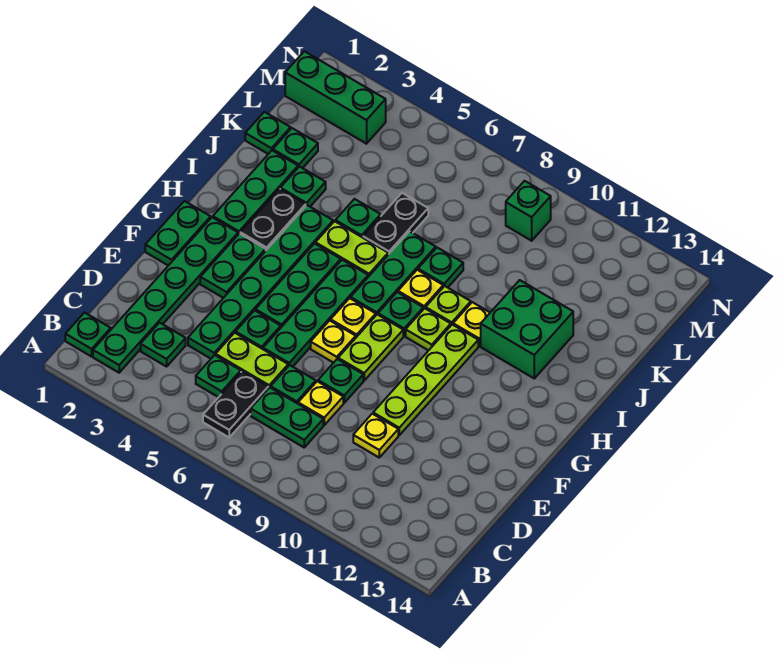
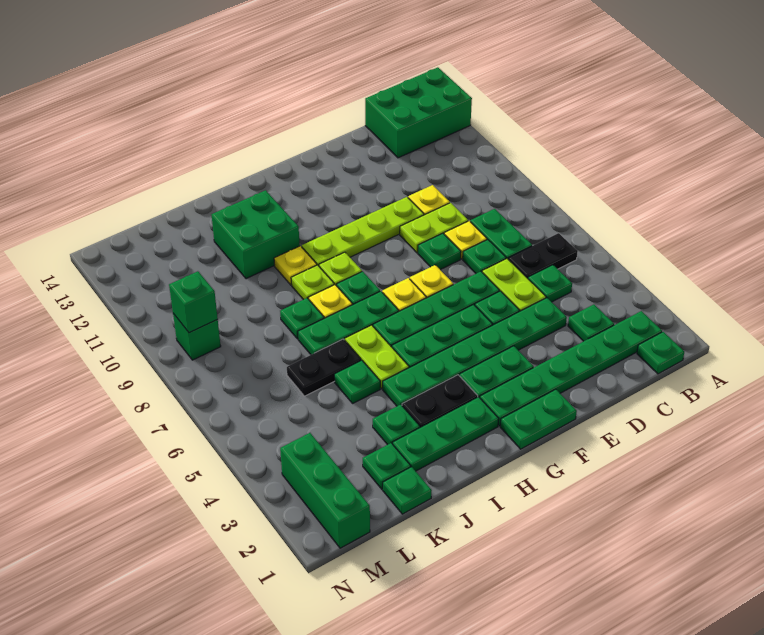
none -> green 2x3 brick [365,67,472,158]
lime 1x2 plate [338,314,403,381] -> lime 1x2 plate moved to [400,203,468,253]
none -> green 1x1 brick [169,271,218,333]

